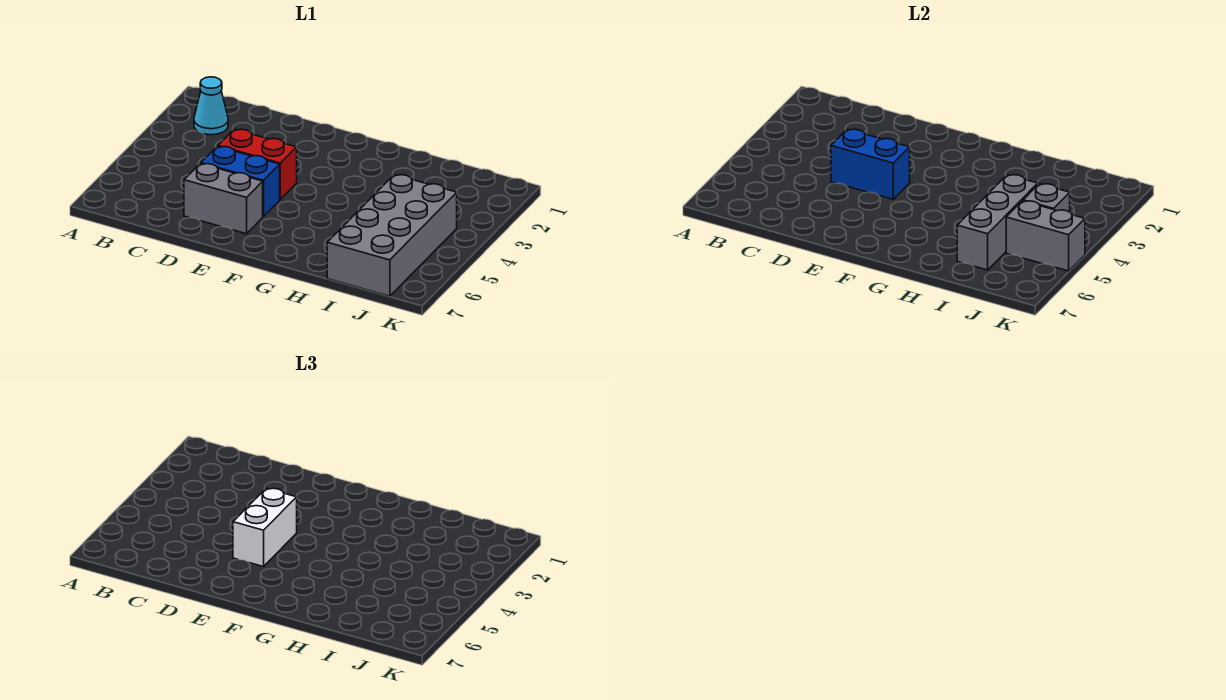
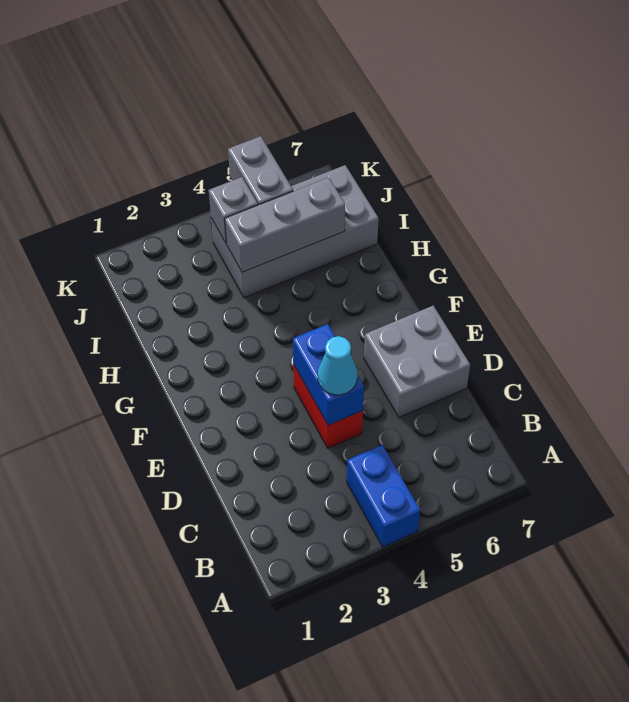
cyan 1x1 cone [194,77,228,135] -> cyan 1x1 cone moved to [318,336,357,395]
blue 1x2 brick [201,146,280,217] -> blue 1x2 brick moved to [347,445,420,547]
grey 1x2 brick [184,164,263,234] -> grey 2x2 brick [364,306,470,418]
white 1x2 brick [233,488,297,567] -> none

